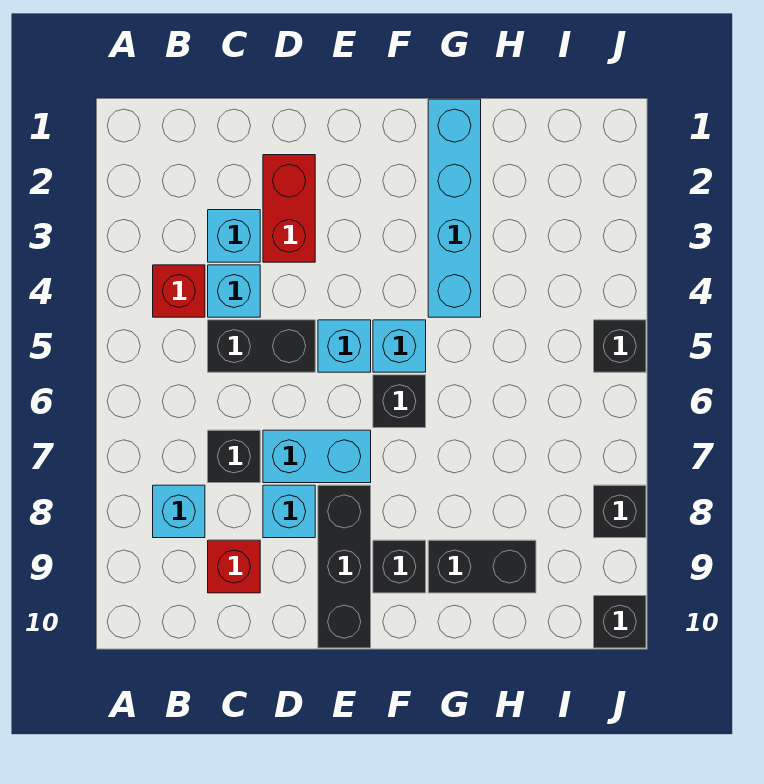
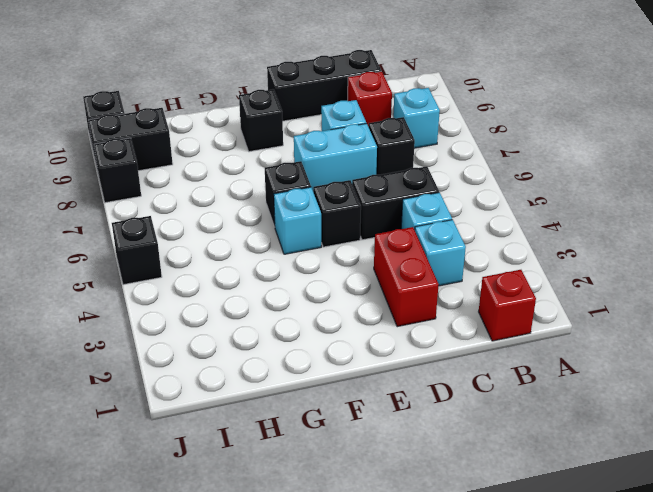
red 1x1 brick [153,265,205,317] -> red 1x1 brick moved to [479,270,536,341]
cyan 1x1 brick [318,320,371,372] -> black 1x1 brick [313,180,361,247]
black 1x3 brick [318,485,371,648] -> black 1x3 brick turned to [267,50,381,121]
cyan 1x4 brick [428,99,481,317] -> none
black 1x2 brick [428,540,536,593] -> black 1x2 brick moved to [88,108,173,171]

